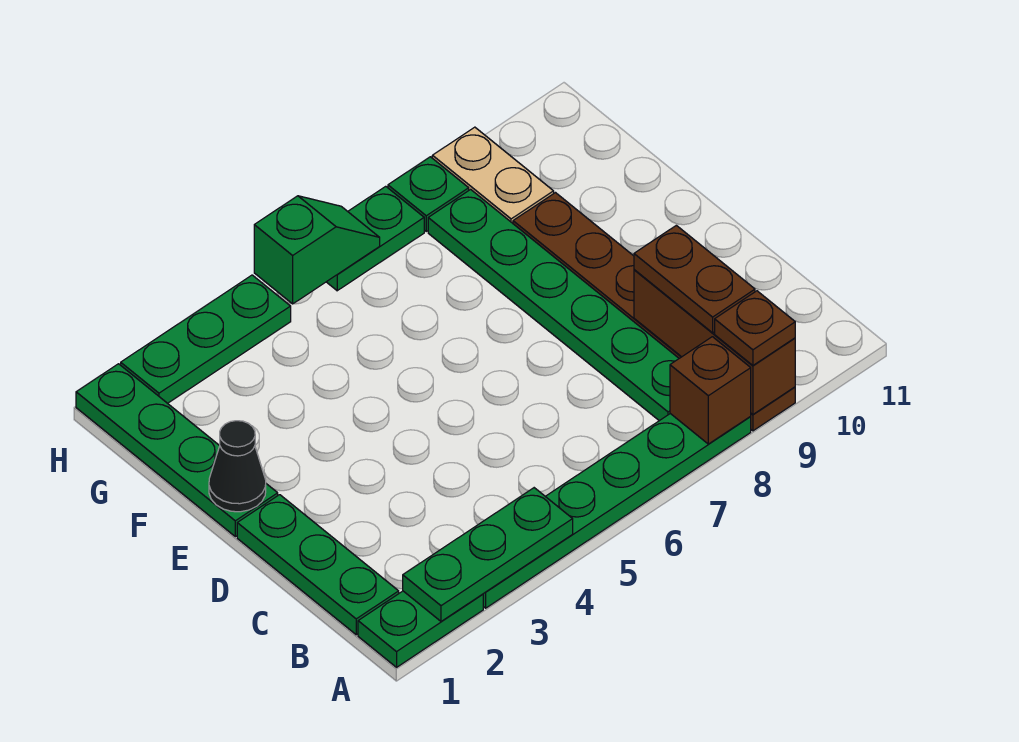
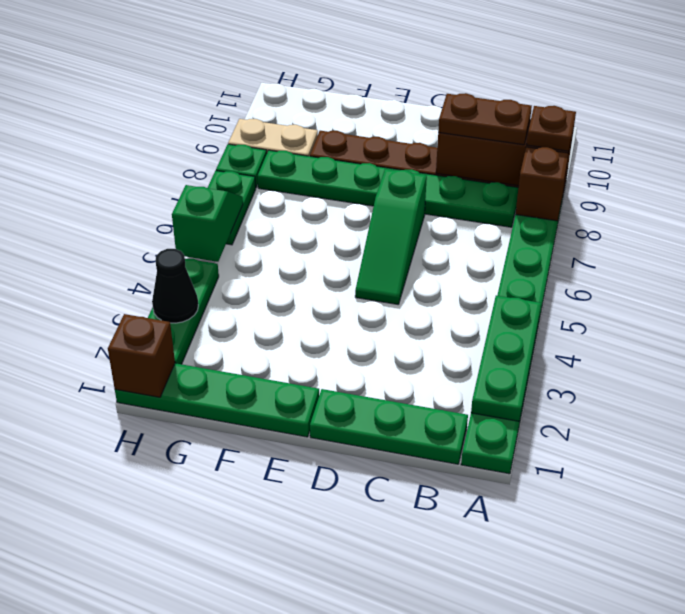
none -> green 1x3 slope [355,169,427,304]
black 1x1 cone [209,421,266,512] -> black 1x1 cone moved to [152,249,198,323]
none -> brown 1x1 brick [108,314,175,397]

